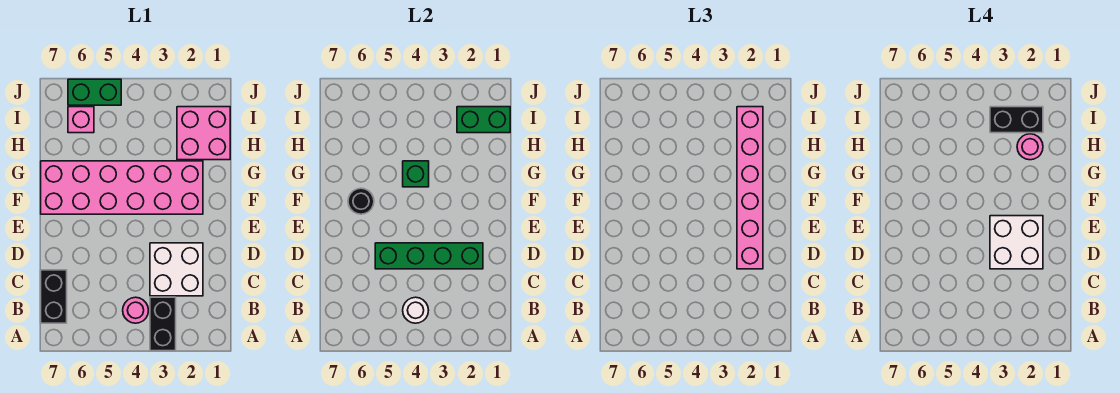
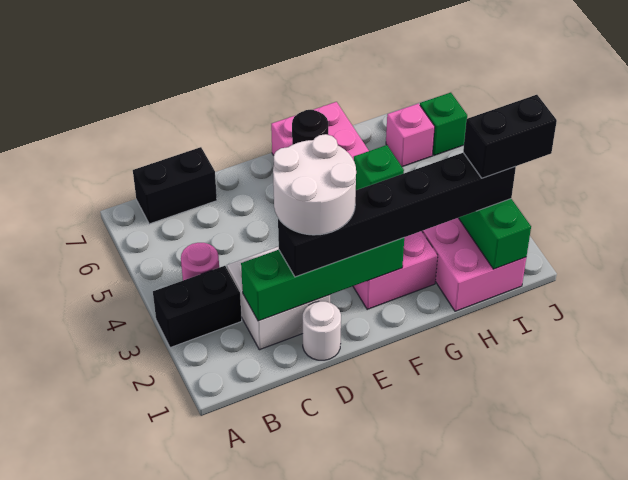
white 1x1 round brick [403,297,429,323] -> white 1x1 round brick moved to [303,301,341,360]
green 1x4 brick [375,243,483,269] -> green 1x4 brick turned to [241,238,404,321]
pink 1x6 brick [737,107,763,269] -> black 1x6 brick [278,153,516,277]
white 2x2 brick [990,216,1043,269] -> white 2x2 round brick [273,134,356,235]
pink 1x1 round brick [1017,134,1043,160] -> none
black 1x2 brick [990,107,1043,133] -> black 1x2 brick turned to [463,95,557,178]
green 1x2 brick [68,79,121,105] -> green 1x1 brick [420,93,467,155]

